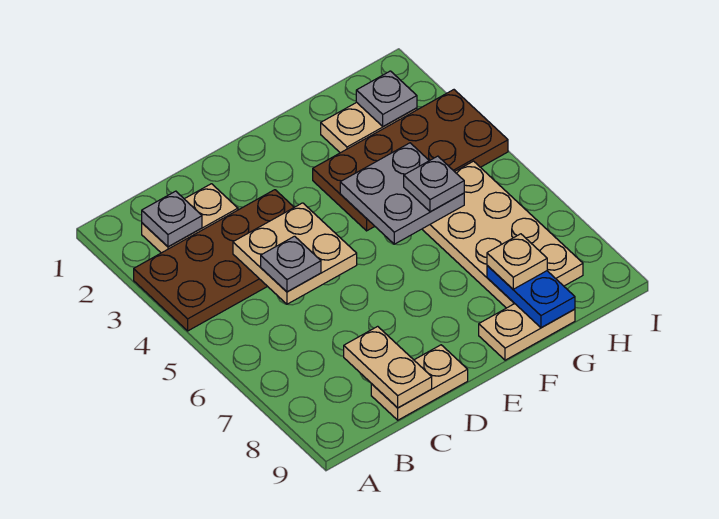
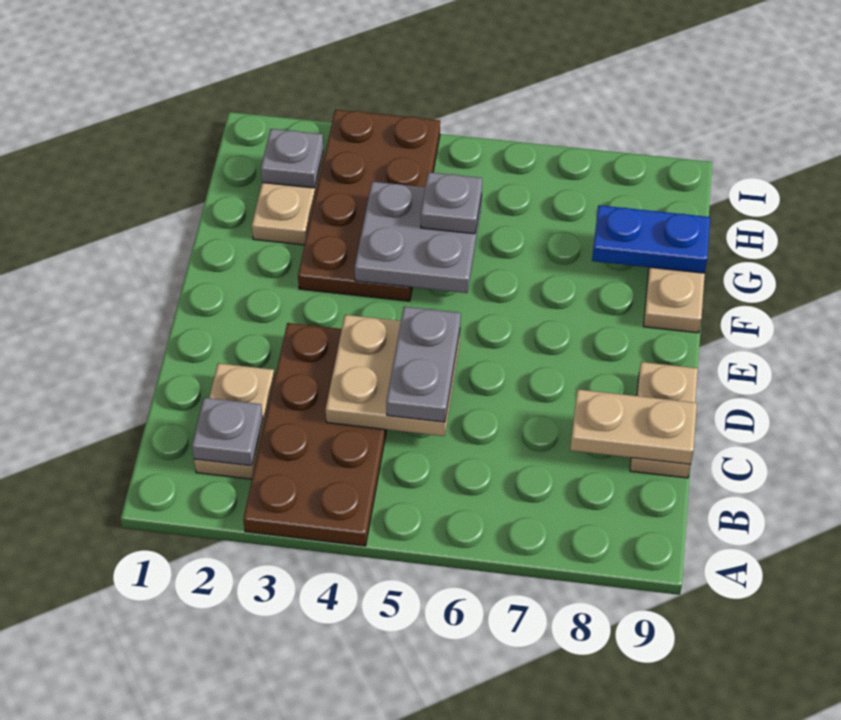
grey 1x1 plate [261,236,321,292] -> grey 1x2 plate [386,307,461,422]
tan 2x4 plate [422,161,583,308] -> none
tan 1x1 plate [487,234,547,289] -> none

